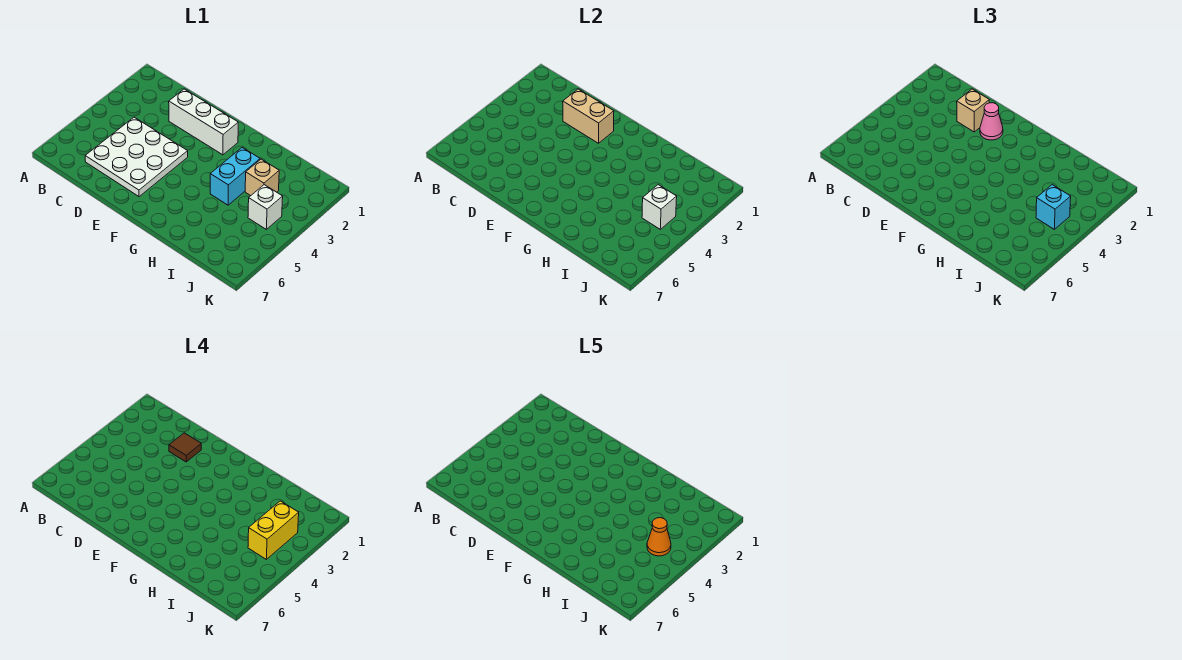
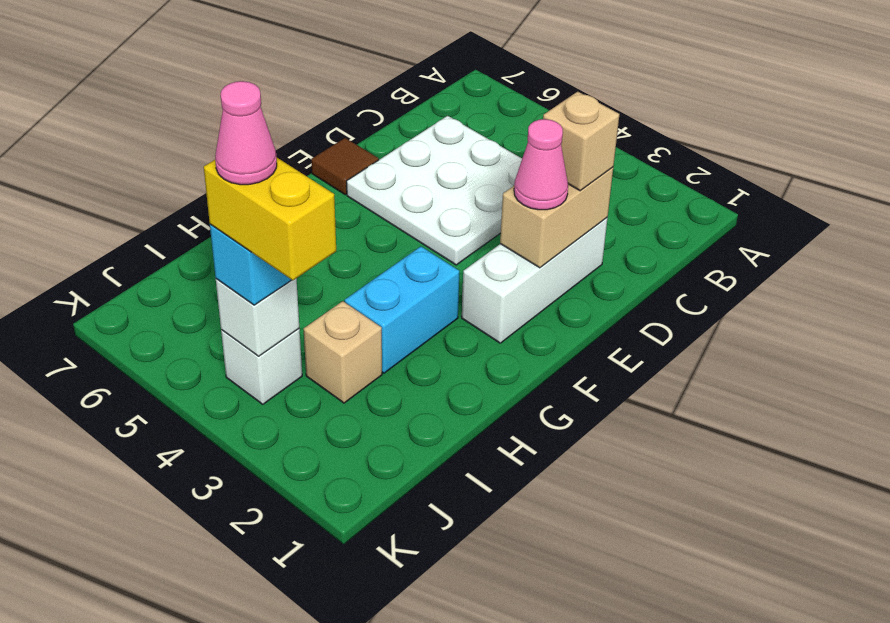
brown 1x1 tile [169,433,201,462] -> brown 1x1 tile moved to [311,138,379,195]
cyan 1x2 brick [210,148,260,205] -> cyan 1x2 brick turned to [345,247,459,373]
orange 1x1 cone [647,518,671,556] -> pink 1x1 cone [215,81,277,185]

